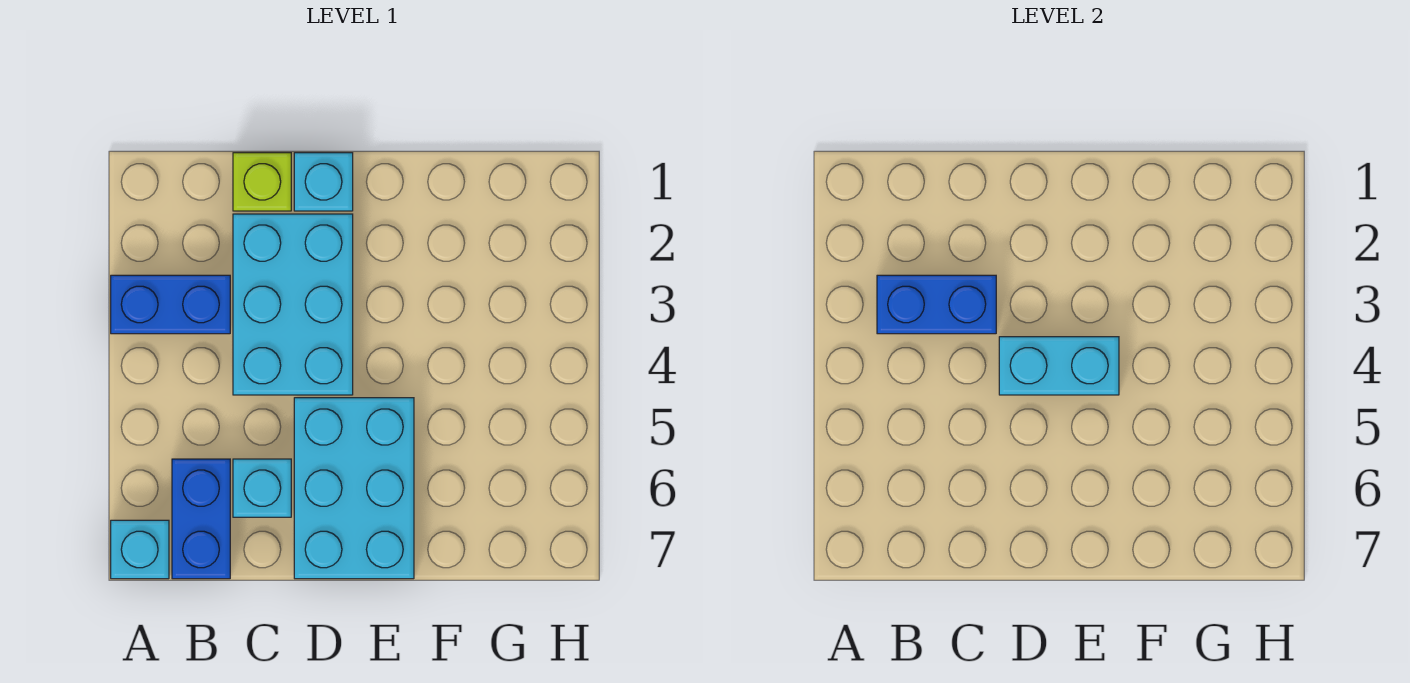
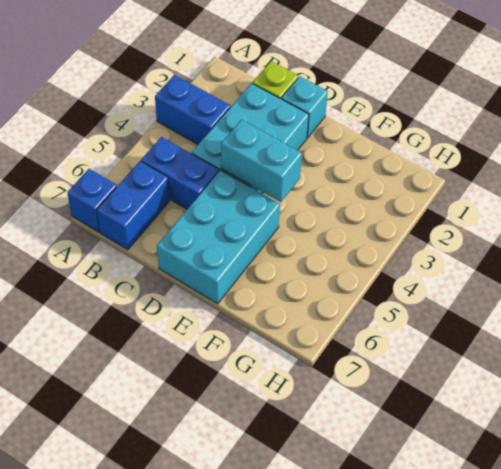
cyan 1x1 brick [111,520,169,579] -> blue 1x1 brick [67,169,117,232]
blue 1x2 brick [877,275,996,334] -> blue 1x2 brick moved to [141,137,219,209]
cyan 1x1 brick [233,459,291,517] -> none

